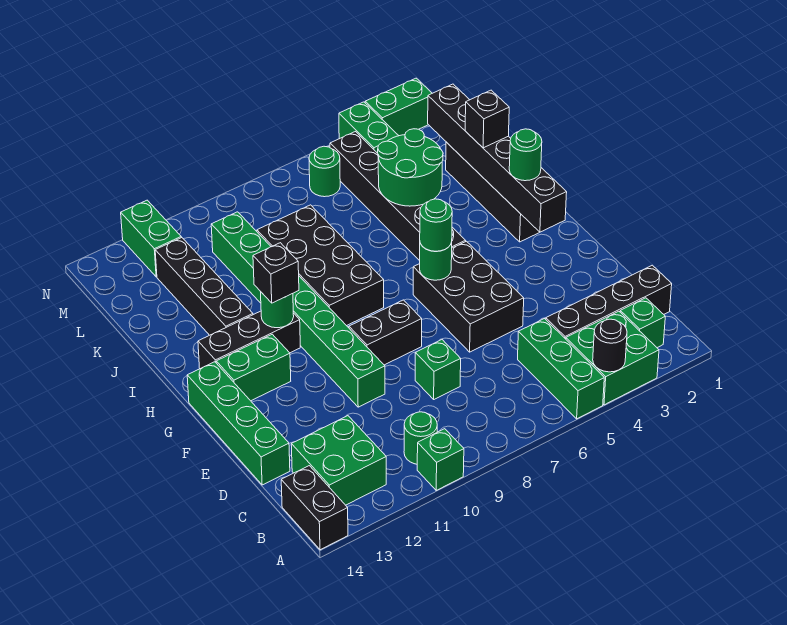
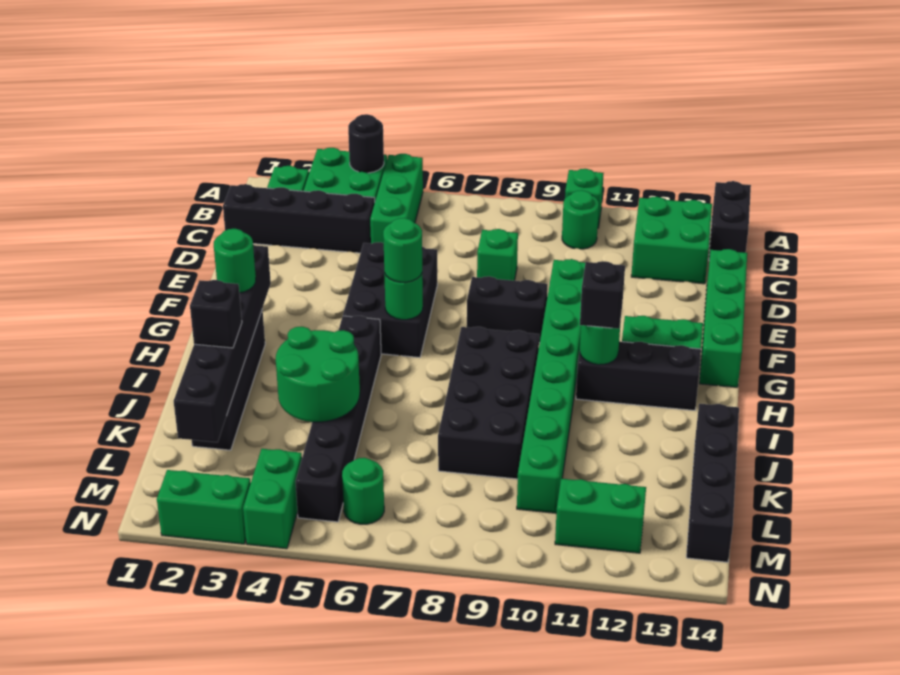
black 1x4 brick [155,237,253,335] -> black 1x4 brick moved to [686,404,739,562]
green 1x2 brick [121,200,181,277] -> green 1x2 brick turned to [555,479,646,553]

